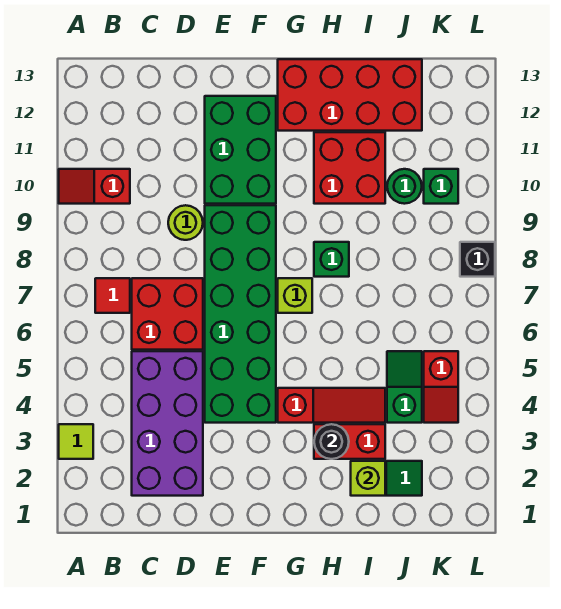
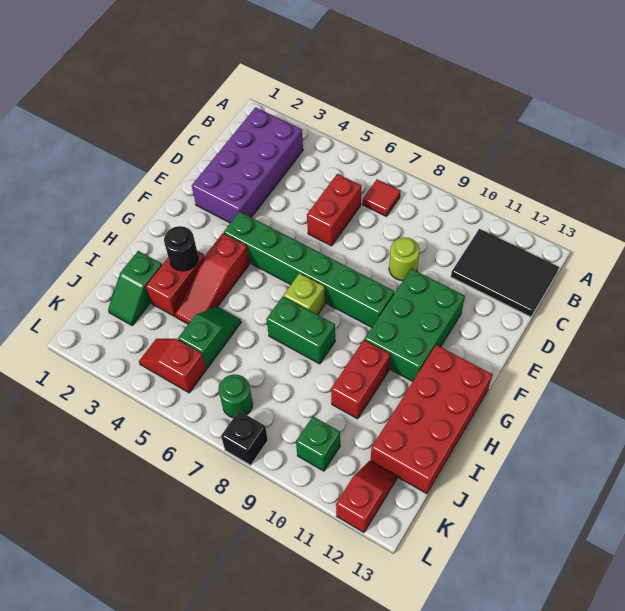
lime 1x1 tile [59,424,93,459] -> none
red 1x2 slope [59,169,130,204] -> red 1x2 slope moved to [336,461,397,532]
none -> black 2x3 tile [451,229,559,317]
purple 2x4 brick [132,351,203,496] -> purple 2x4 brick turned to [192,107,303,223]
red 2x2 brick [132,278,203,350] -> red 1x2 brick [307,174,361,246]
green 2x6 brick [205,205,276,423] -> green 1x6 brick [224,212,394,327]
green 2x3 brick [205,96,276,204] -> green 2x3 brick turned to [365,269,465,381]
green 1x1 brick [314,242,349,277] -> green 1x2 brick [266,297,335,364]
red 2x2 brick [314,132,385,204] -> red 1x2 brick [331,340,390,419]
lime 1x1 brick [351,461,385,496] -> none
green 1x2 slope [387,351,422,423] -> green 1x2 slope turned to [178,306,241,368]
green 1x1 round brick [387,169,422,204] -> green 1x1 round brick moved to [219,374,253,418]

